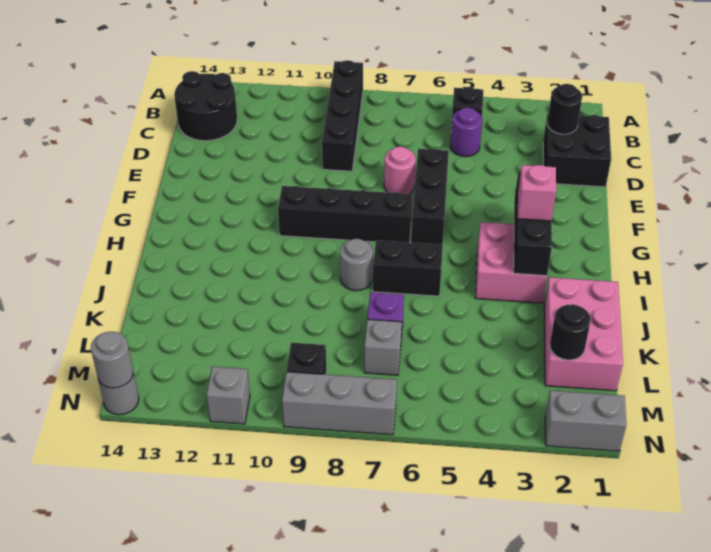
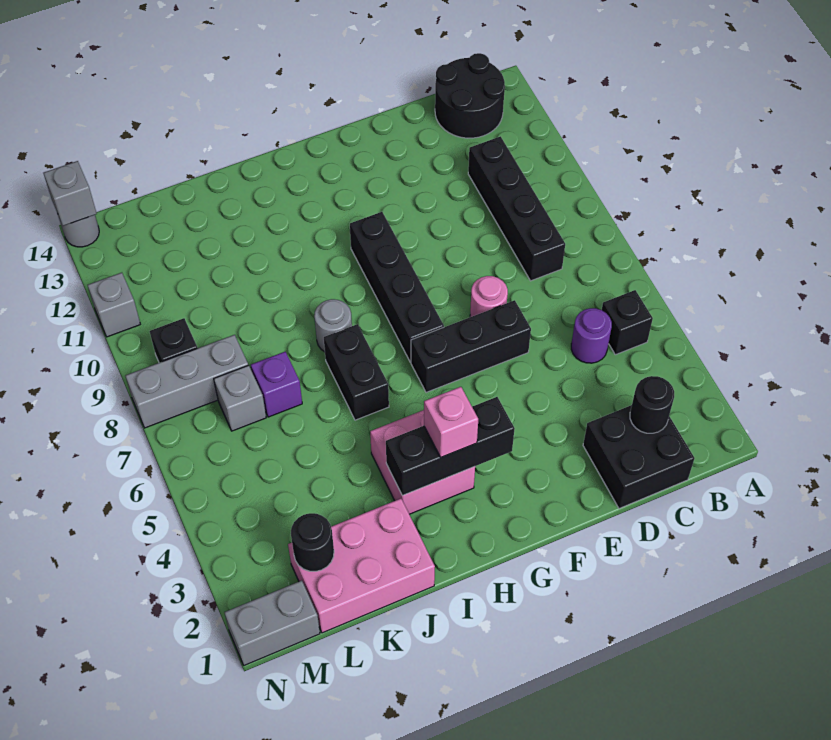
black 1x4 brick [322,60,363,171] -> black 1x4 brick turned to [468,136,565,281]
grey 1x2 brick [545,390,626,451] -> grey 1x2 brick turned to [224,580,320,665]
grey 1x3 brick [282,372,397,435] -> grey 1x3 brick turned to [126,335,248,428]
grey 1x1 round brick [91,332,133,388] -> grey 1x1 brick [43,161,97,226]

